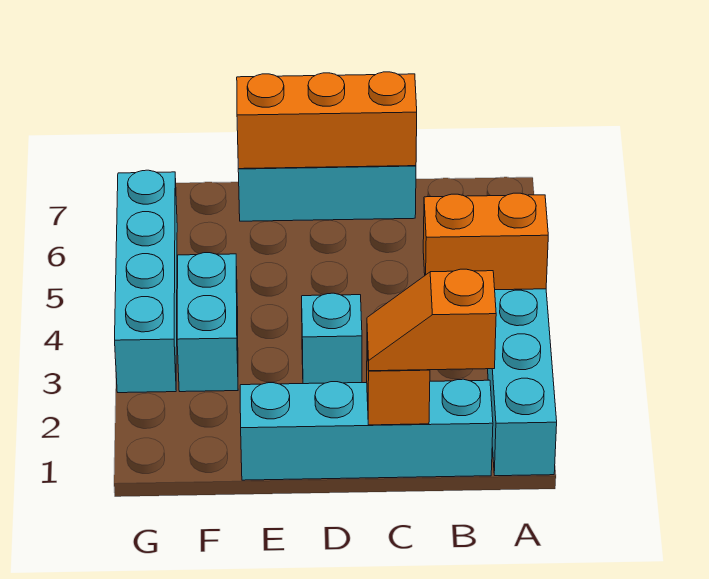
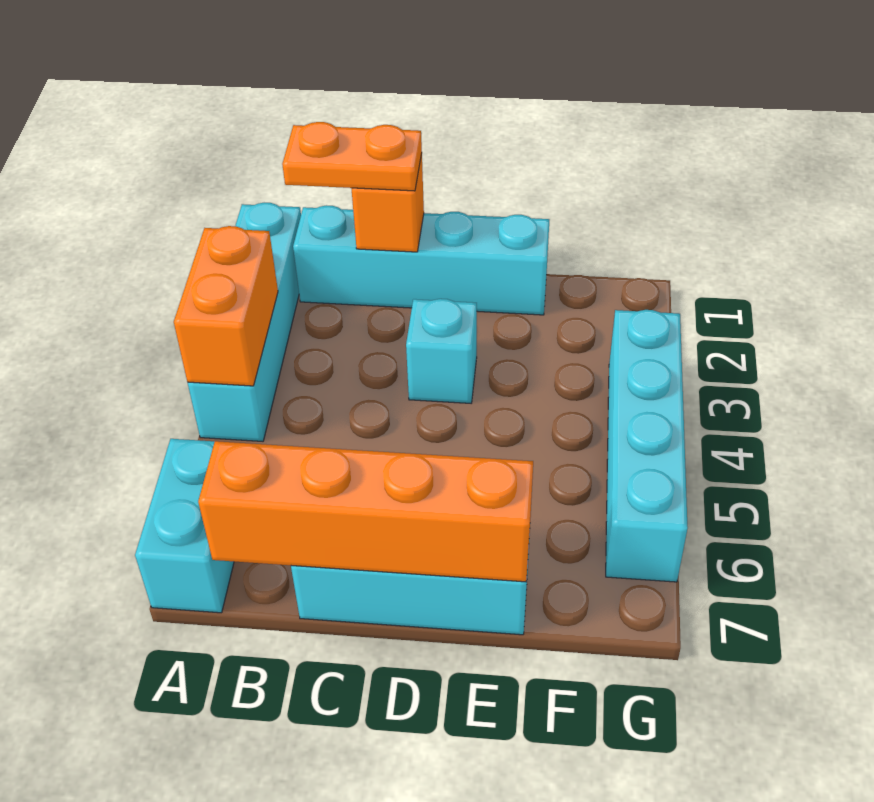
orange 1x2 brick [423,193,548,290] -> orange 1x2 brick turned to [174,226,278,386]
orange 1x2 slope [367,269,496,371] -> orange 1x2 plate [282,122,422,191]
orange 1x3 brick [237,72,417,169] -> orange 1x4 brick [198,441,533,582]
cyan 1x2 brick [177,253,238,392] -> cyan 1x2 brick moved to [135,439,234,613]

